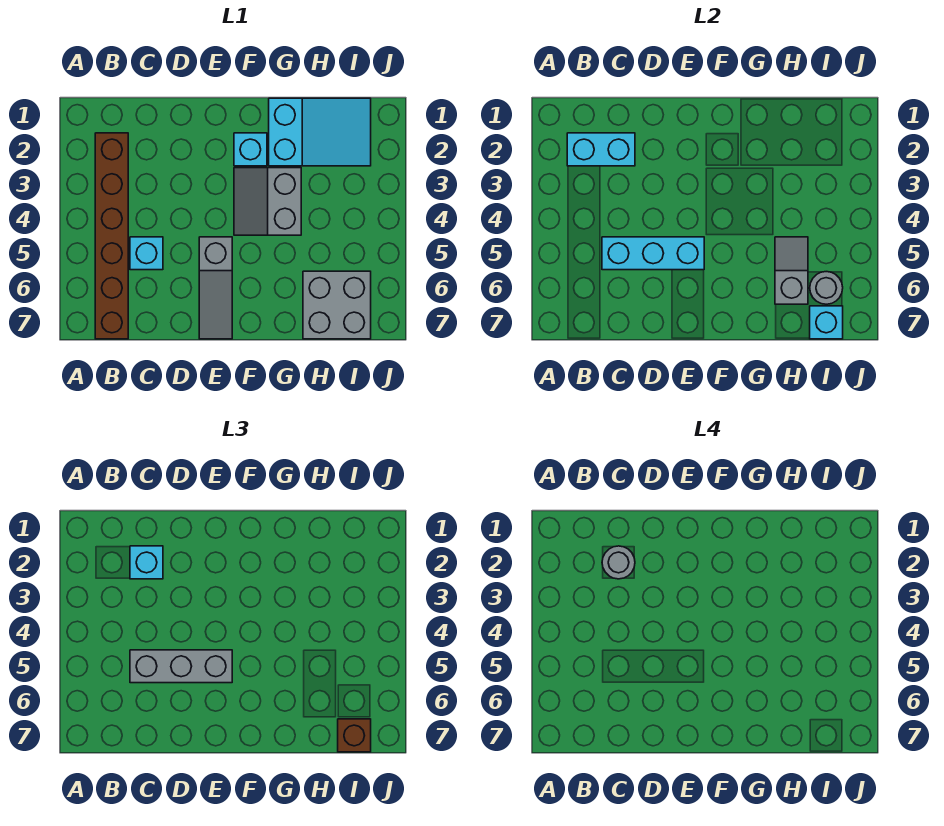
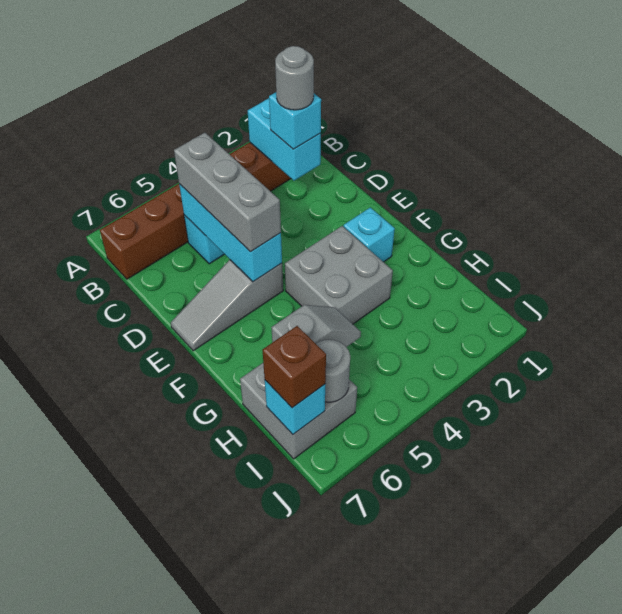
grey 2x2 slope [234,168,301,235] -> grey 2x2 brick [285,226,393,324]
cyan 2x3 slope [269,98,371,166] -> none

